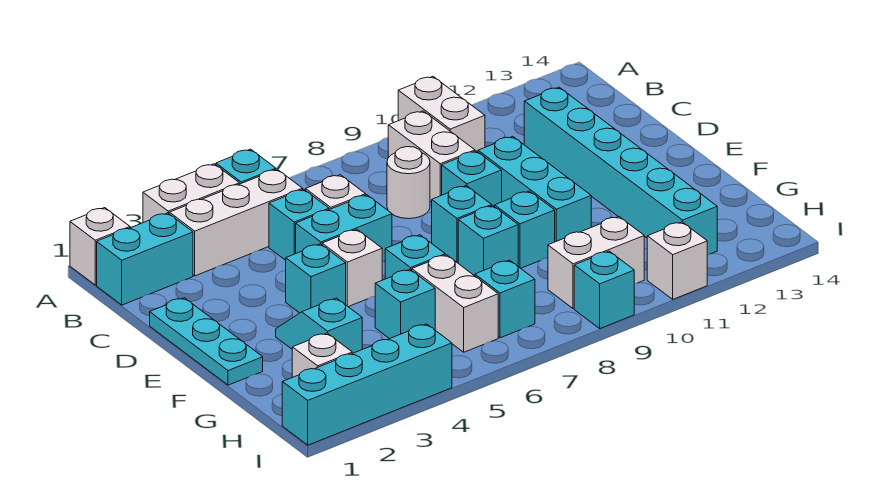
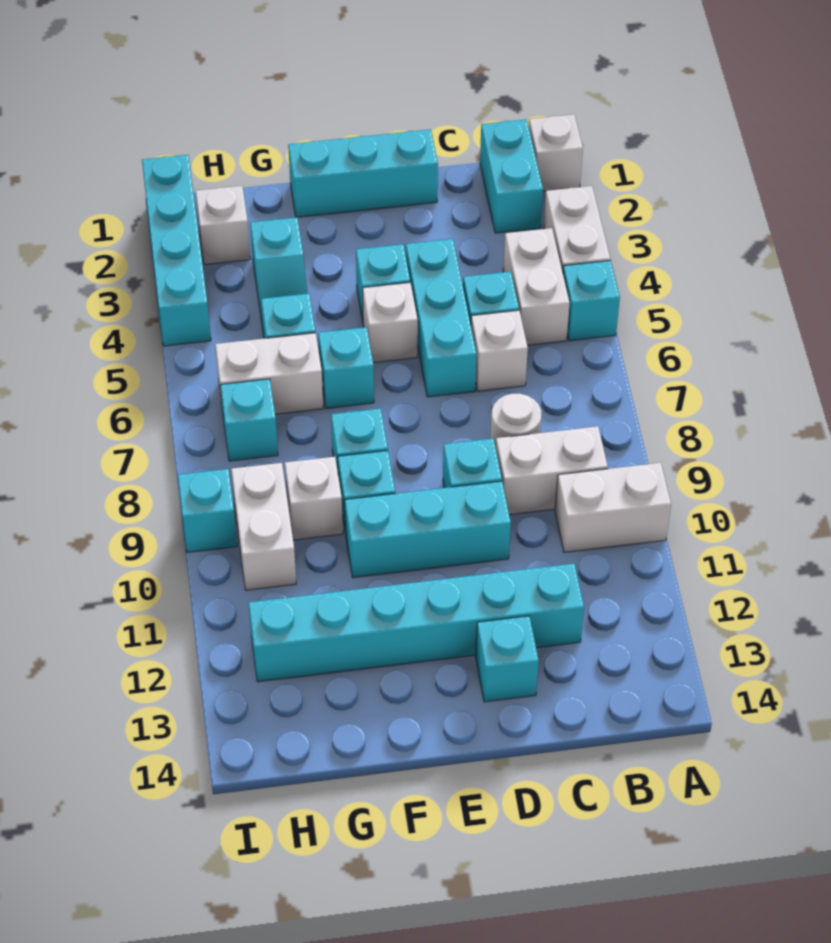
white 1x3 brick [169,169,303,276] -> white 1x2 brick [503,228,570,345]
cyan 1x3 plate [150,298,263,385] -> cyan 1x3 brick [288,129,438,217]
cyan 1x2 brick [296,195,392,262] -> cyan 1x3 brick [406,239,476,397]
cyan 1x1 brick [432,186,492,263] -> cyan 1x1 brick moved to [476,616,539,702]
cyan 1x2 slope [276,298,362,353] -> cyan 1x2 slope turned to [250,217,307,335]
white 1x1 brick [647,222,707,299] -> white 1x1 brick moved to [285,457,343,540]

